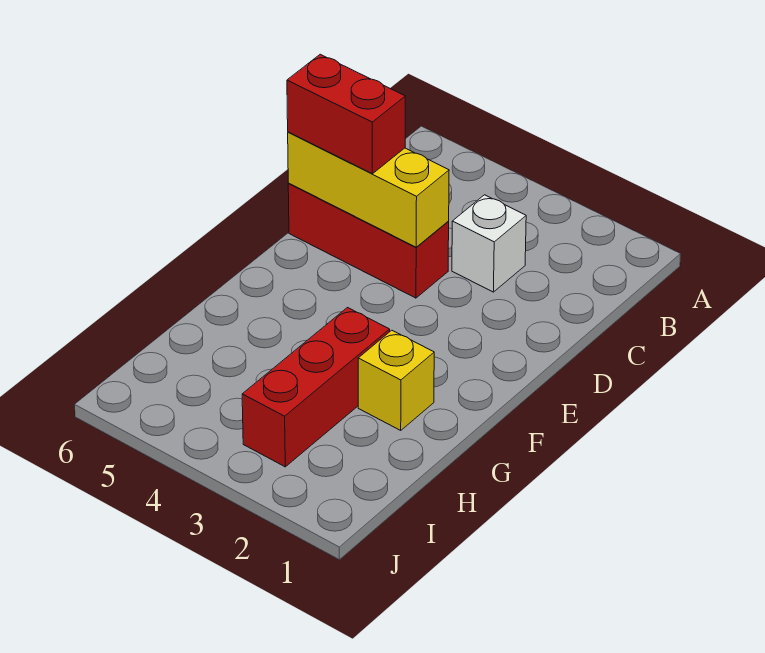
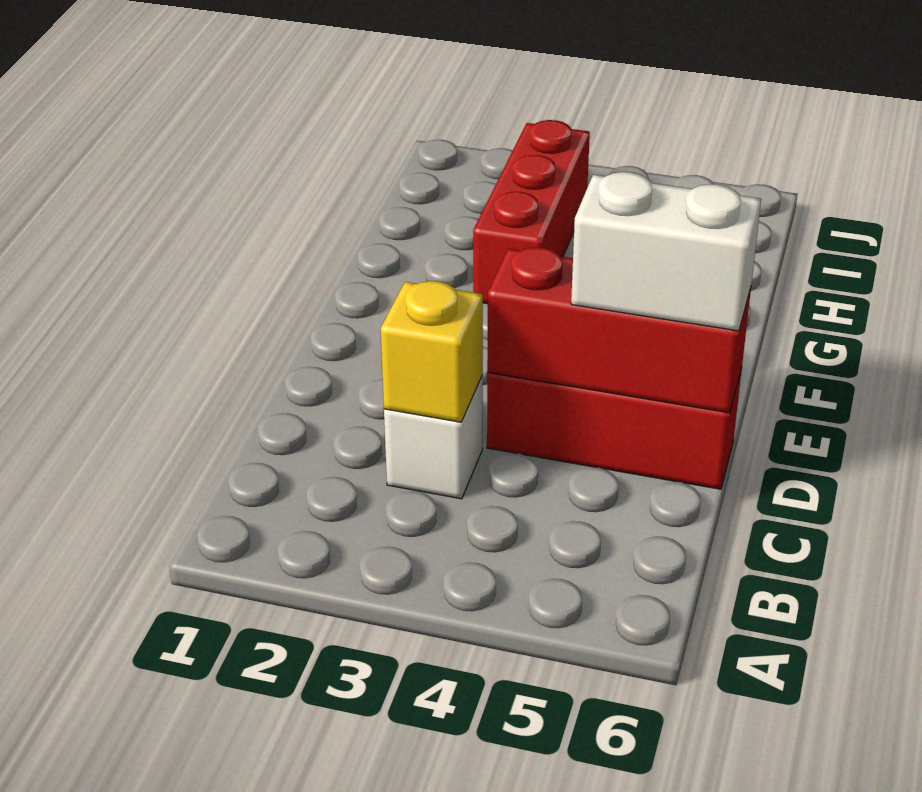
yellow 1x3 brick [288,132,449,247] -> red 1x3 brick [487,247,751,413]
red 1x2 brick [287,54,405,174] -> white 1x2 brick [571,172,761,331]
yellow 1x1 brick [358,330,434,430] -> yellow 1x1 brick moved to [381,281,483,422]

